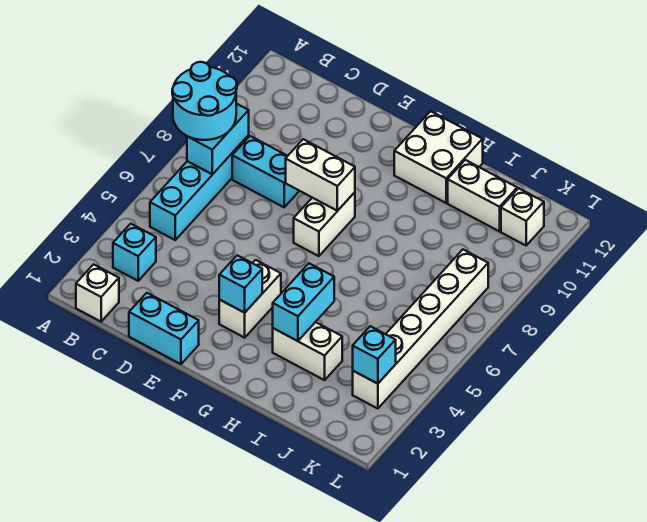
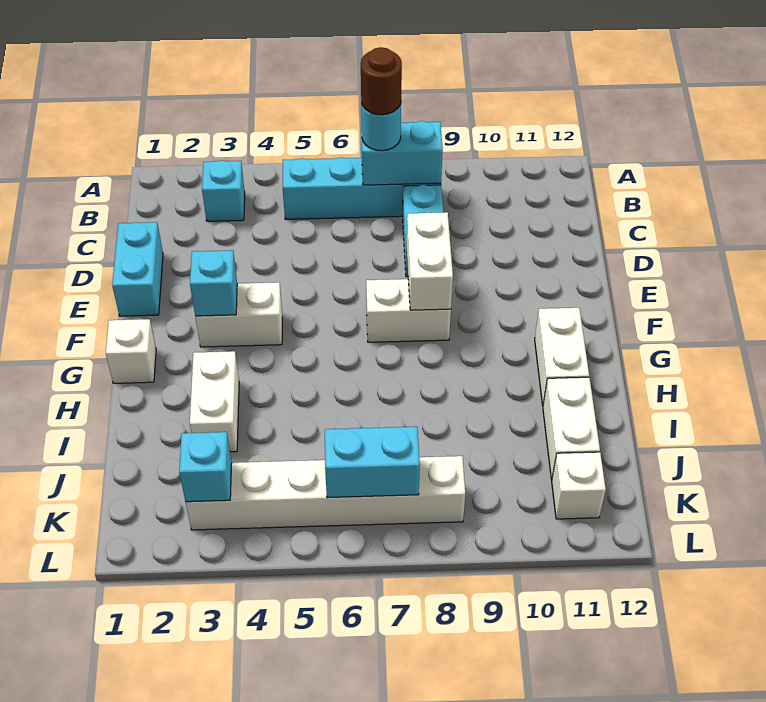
cyan 2x2 round brick [172,62,237,140] -> cyan 1x1 round brick [361,103,401,151]
white 1x1 brick [76,264,119,322] -> white 1x1 brick moved to [106,319,156,383]
none -> brown 1x1 round brick [361,47,402,115]
white 2x2 brick [394,111,483,203] -> white 1x2 brick [535,308,589,405]
cyan 1x2 brick [273,263,334,341] -> cyan 1x2 brick moved to [325,427,420,498]

